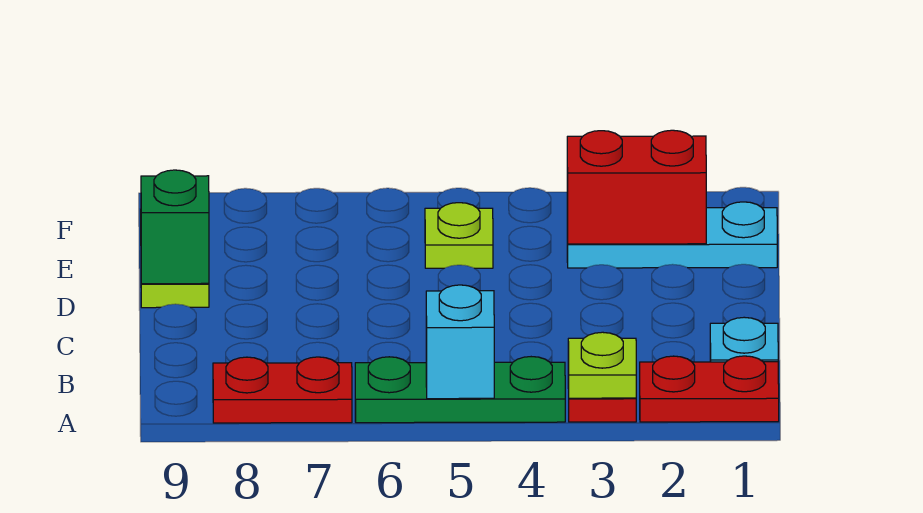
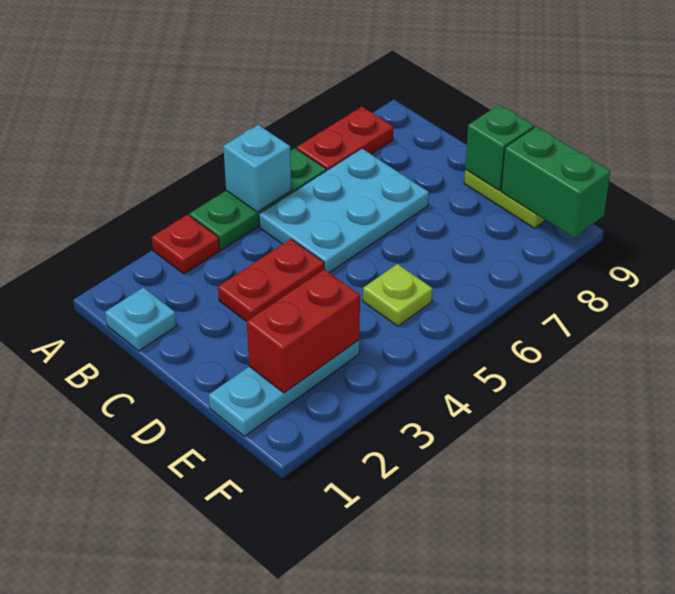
red 1x2 plate [640,356,779,422] -> red 1x2 plate moved to [218,239,324,322]
lime 1x1 plate [568,332,636,398] -> none
none -> cyan 2x3 plate [259,149,429,273]
none -> green 1x2 brick [501,127,610,238]

